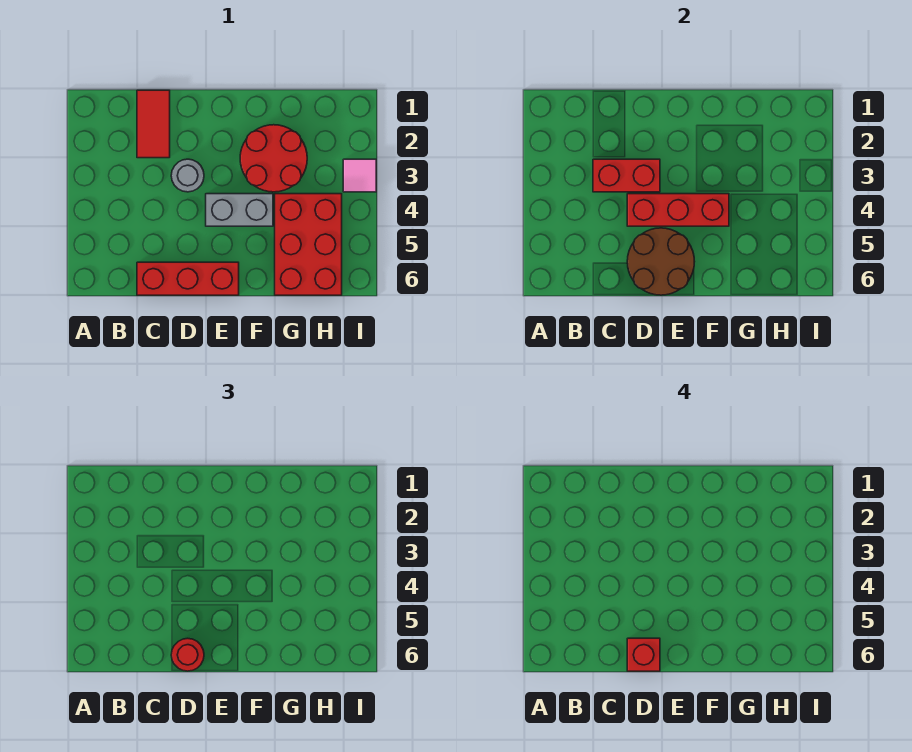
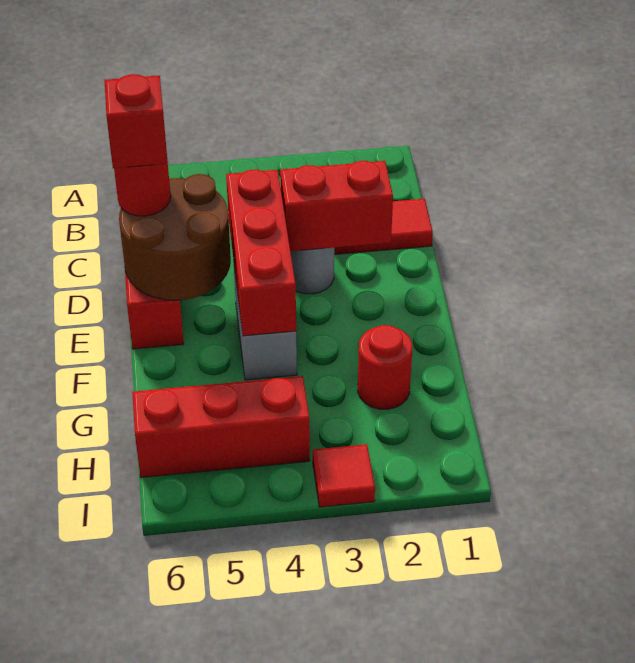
red 1x2 brick [593,159,660,192] -> red 1x2 brick turned to [280,161,393,251]
red 2x2 round brick [240,125,307,192] -> red 1x1 round brick [358,325,412,409]
red 2x3 brick [275,194,342,295] -> red 1x3 brick [132,376,310,477]
pink 1x1 tile [343,159,376,192] -> red 1x1 tile [313,444,375,507]

